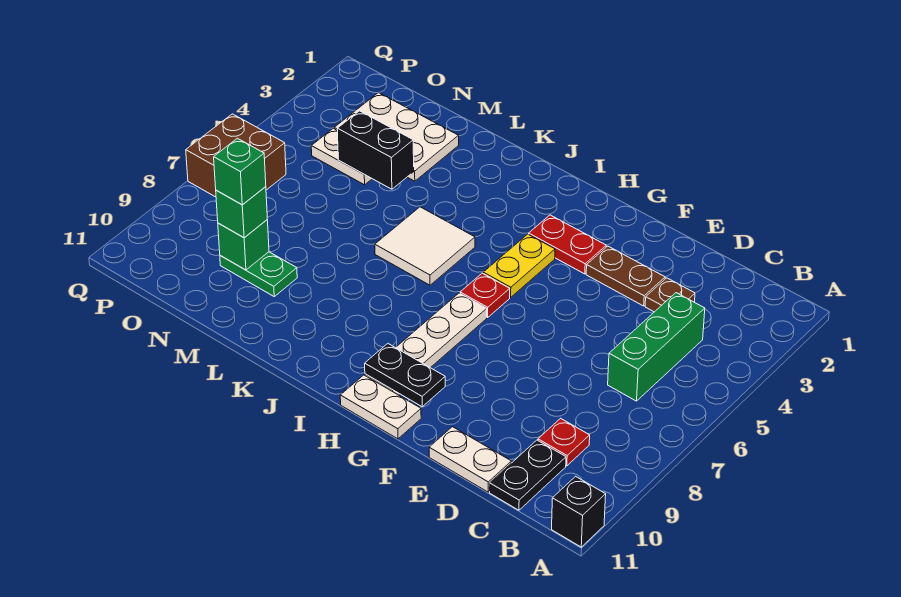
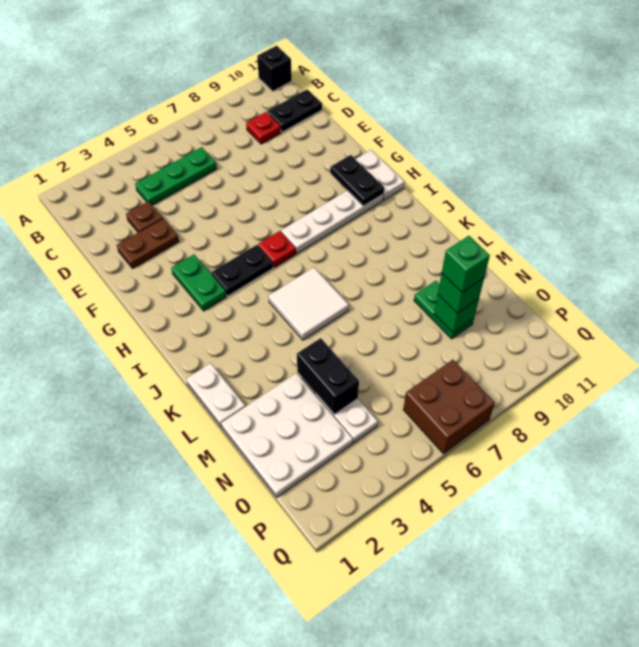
green 1x3 brick [608,293,705,401] -> green 1x3 plate [135,147,217,205]
white 1x2 plate [429,427,511,492] -> white 1x2 plate moved to [186,363,245,427]
brown 1x2 plate [586,246,665,306] -> brown 1x2 plate turned to [117,219,179,269]
red 1x2 plate [529,215,606,274] -> green 1x2 plate [171,254,226,311]
yellow 1x2 plate [483,234,555,297] -> black 1x2 plate [211,245,273,296]
white 2x3 plate [334,93,459,181] -> white 3x3 plate [221,373,353,497]

